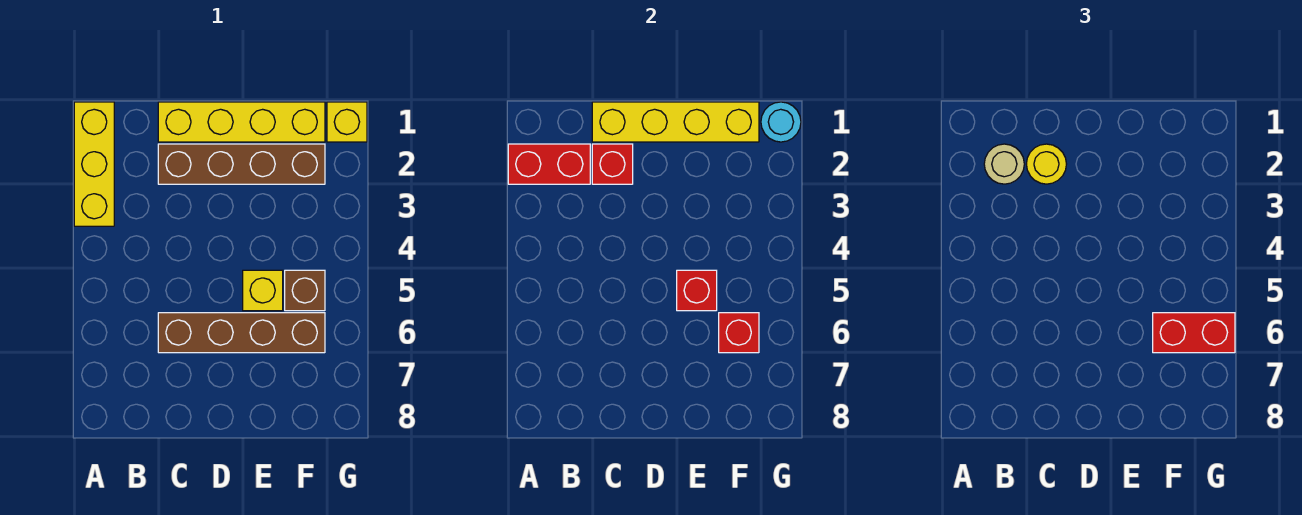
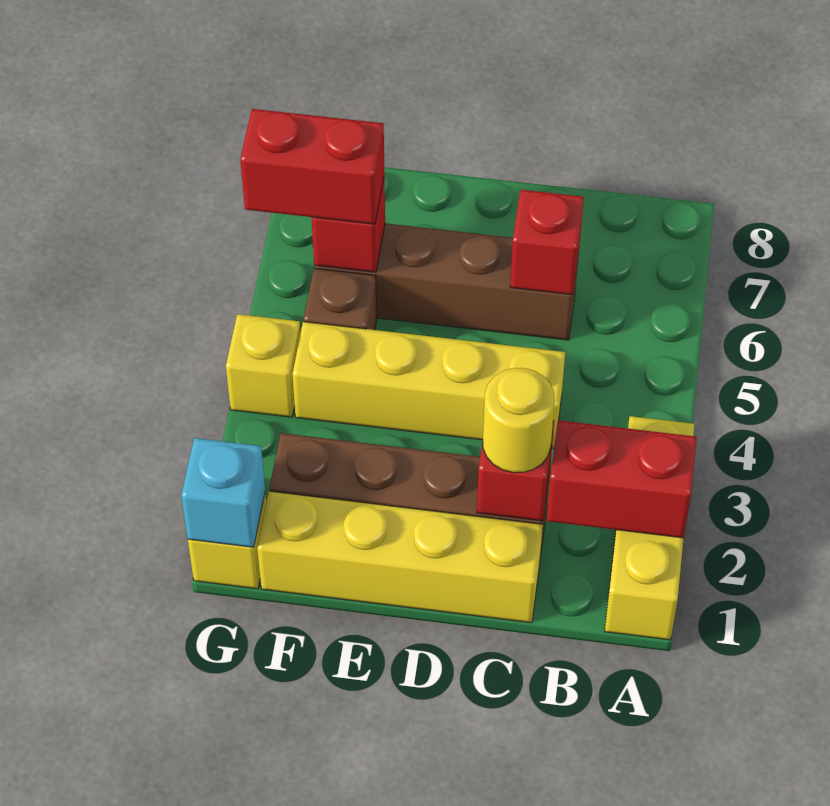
tan 1x1 round brick [984,144,1024,184] -> none
yellow 1x4 brick [592,102,759,142] -> yellow 1x4 brick moved to [292,322,565,448]
yellow 1x1 brick [243,270,283,311] -> yellow 1x1 brick moved to [226,314,301,417]
red 1x1 brick [677,270,717,311] -> red 1x1 brick moved to [510,190,584,295]
cyan 1x1 round brick [761,102,801,142] -> cyan 1x1 brick [181,438,265,547]

